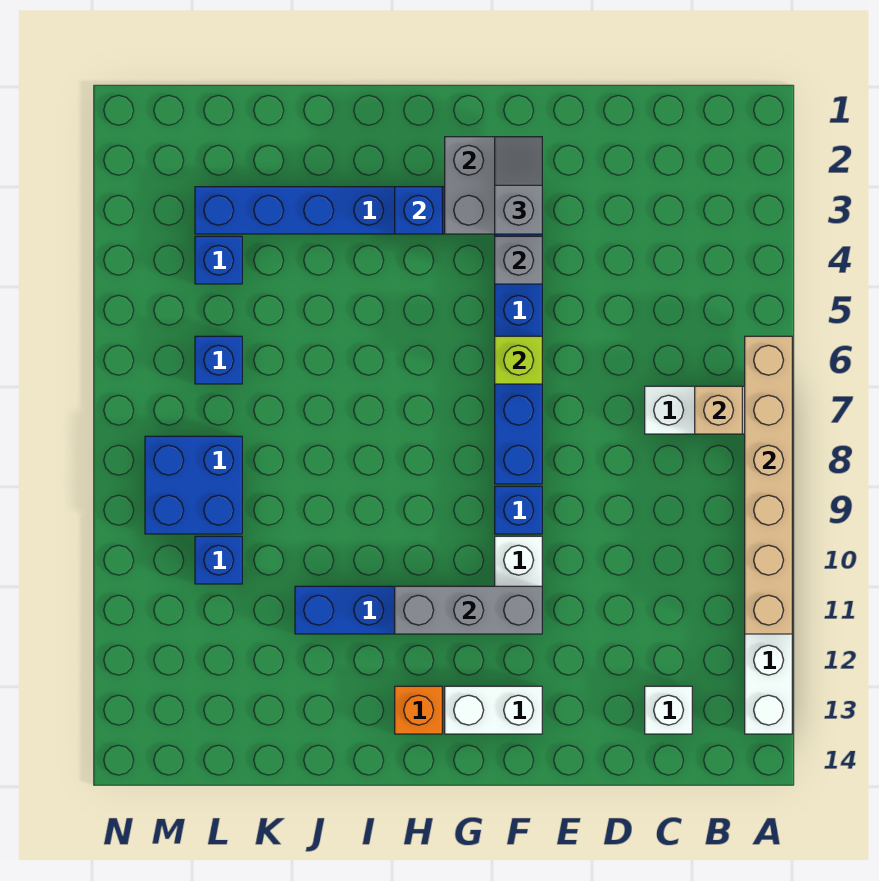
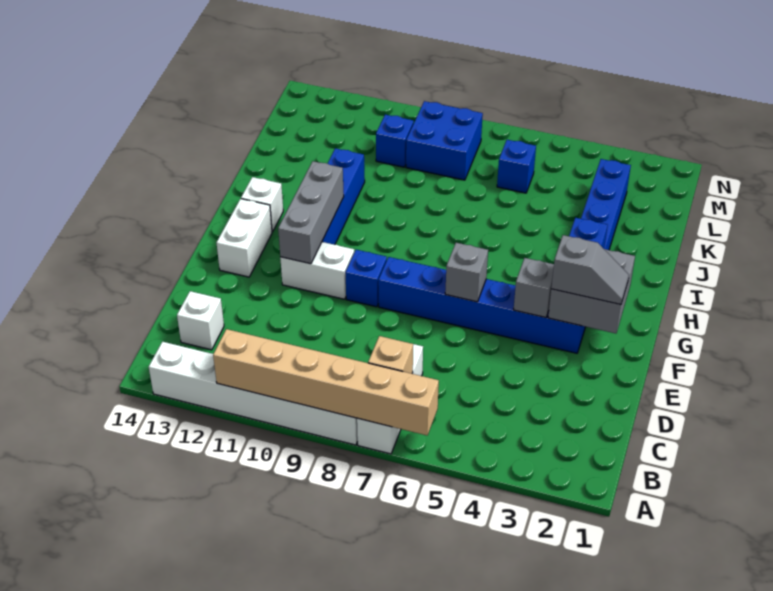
lime 1x1 brick [495,336,542,384] -> grey 1x1 brick [445,243,488,302]
orange 1x1 brick [395,686,442,734] -> white 1x1 brick [241,177,283,232]
blue 1x1 brick [195,236,242,284] -> none

